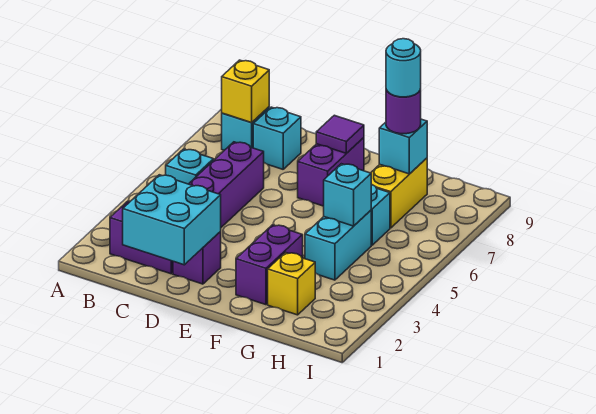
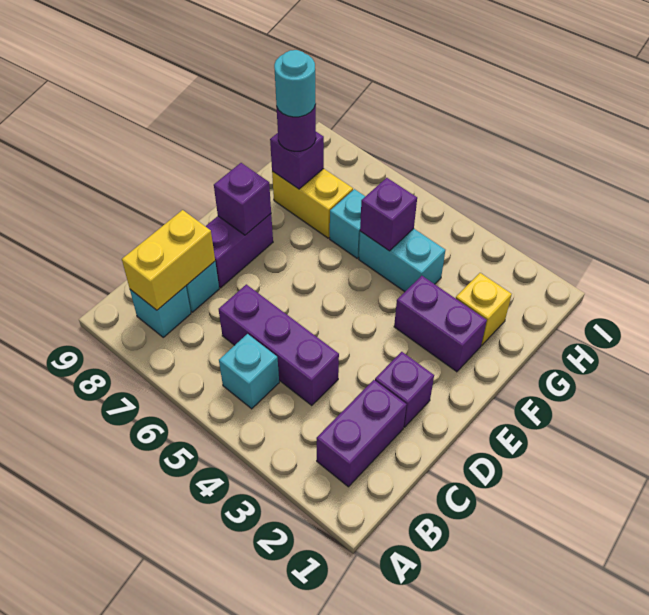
yellow 1x1 brick [222,60,269,123] -> yellow 1x2 brick [122,210,215,310]
cyan 2x2 brick [123,175,221,265] -> none
purple 1x2 brick [298,138,364,206] -> purple 1x2 brick turned to [206,214,273,288]
purple 1x1 tile [316,115,364,153] -> purple 1x1 brick [214,163,271,235]
cyan 1x1 brick [324,164,371,226] -> purple 1x1 brick [360,178,417,251]
cyan 1x1 brick [379,119,427,174] -> purple 1x1 brick [270,132,324,189]

